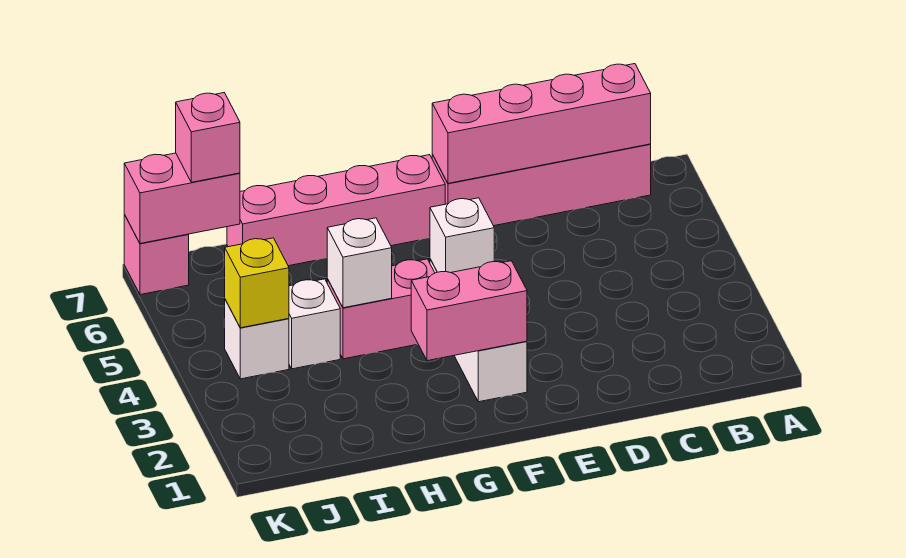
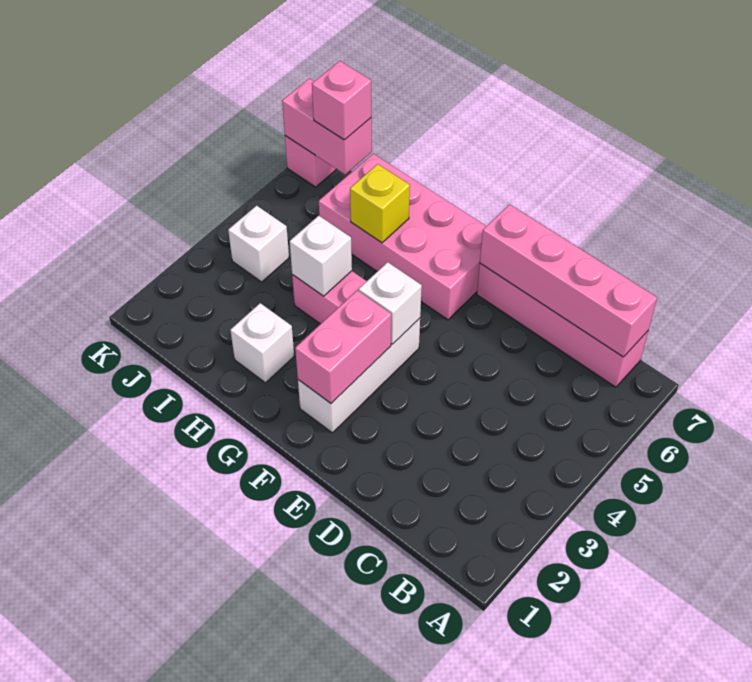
pink 1x2 brick [411,261,527,361] -> pink 1x2 brick turned to [295,290,391,403]
pink 1x4 brick [227,155,445,266] -> pink 2x4 brick [319,154,486,320]
white 1x1 brick [289,279,340,369] -> white 1x1 brick moved to [230,303,294,383]
yellow 1x1 brick [225,238,289,328] -> yellow 1x1 brick moved to [350,164,410,243]

